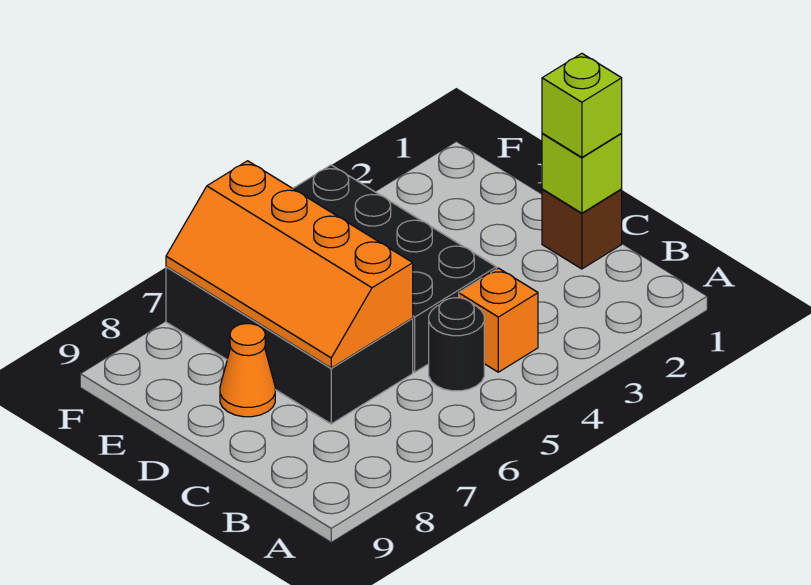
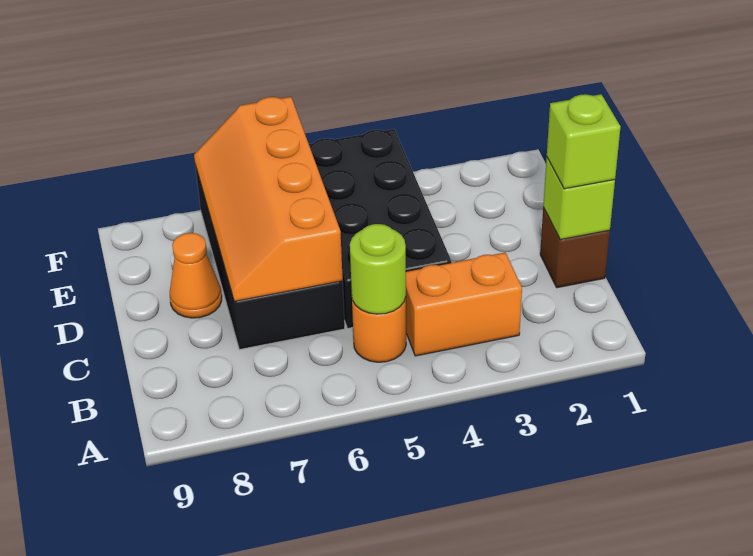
orange 1x1 brick [459,268,538,372] -> orange 1x2 brick [406,253,522,356]
black 1x1 round brick [429,298,484,391] -> orange 1x1 round brick [352,298,406,362]
none -> lime 1x1 round brick [350,224,406,314]

